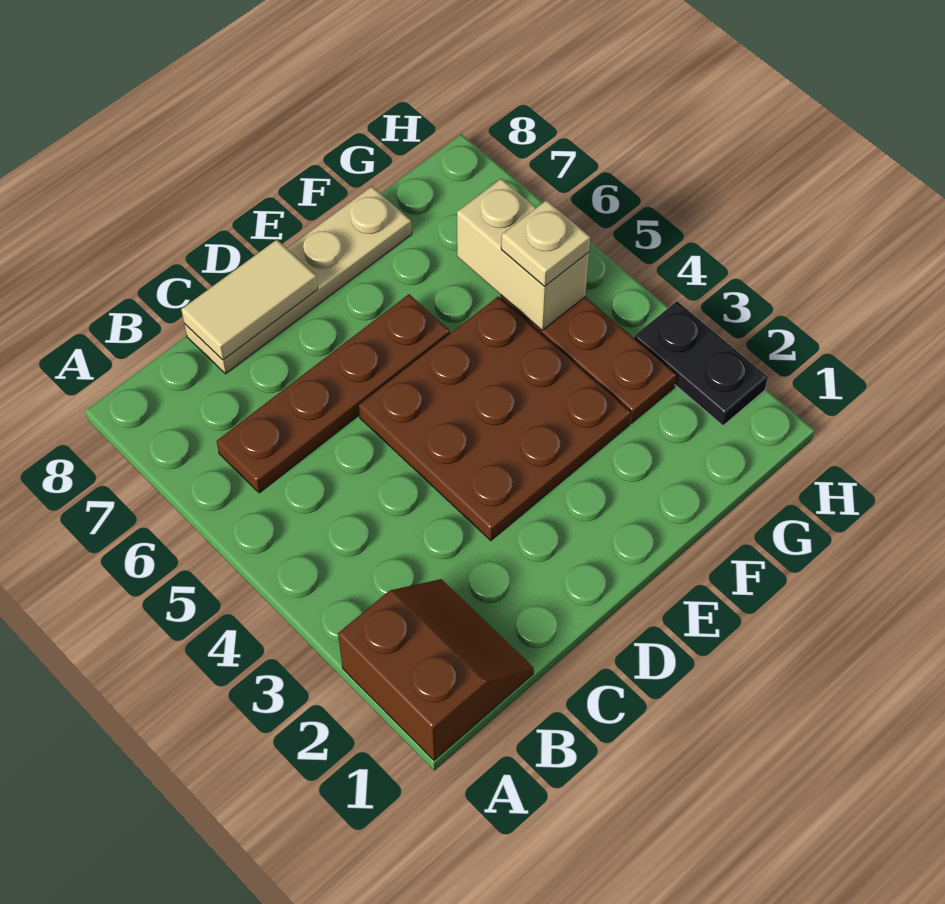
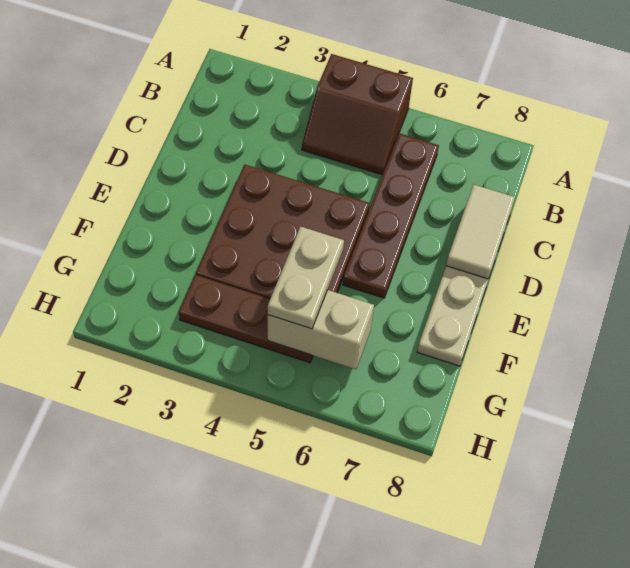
brown 2x2 slope [338,579,534,760] -> brown 2x2 slope moved to [302,54,413,175]
tan 1x1 plate [501,200,590,286] -> tan 1x2 plate [268,226,344,329]
black 1x2 plate [634,301,768,426] -> none

